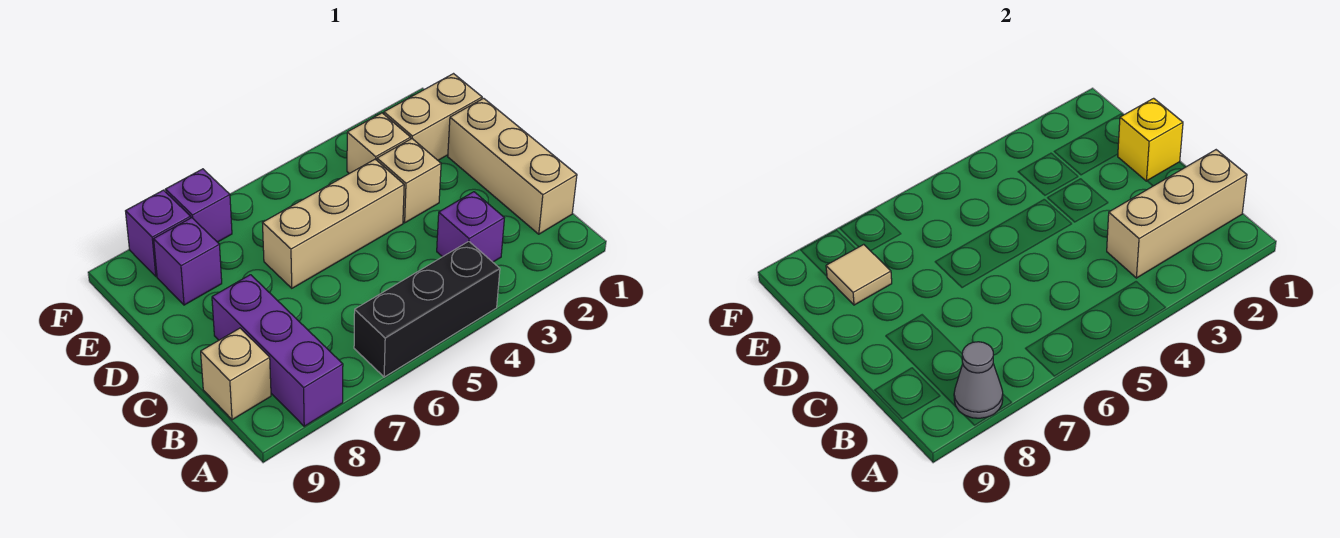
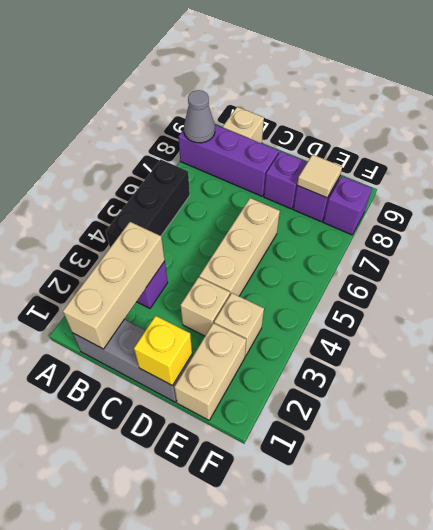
tan 1x3 brick [448,98,577,234] -> grey 1x3 brick [73,319,192,402]
purple 1x1 brick [165,169,232,242] -> purple 1x1 brick moved to [264,151,307,209]

